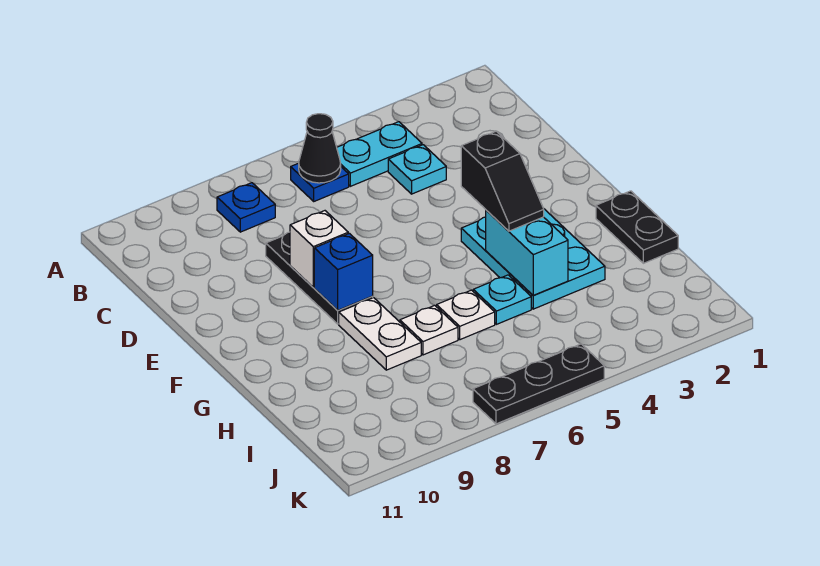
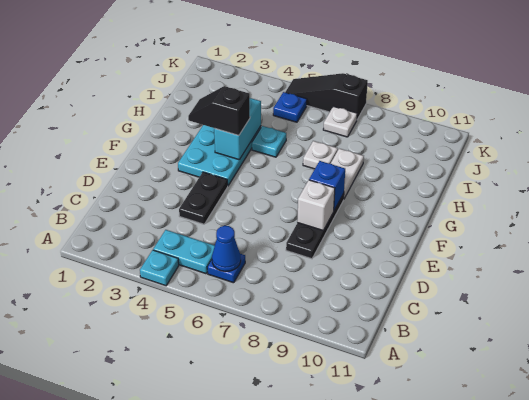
black 1x1 cone [299,114,341,183] -> blue 1x1 cone [212,226,241,271]
blue 1x1 plate [217,183,275,232] -> blue 1x1 plate moved to [273,92,307,122]
cyan 1x1 plate [388,145,446,194] -> cyan 1x1 plate moved to [140,250,179,286]
black 1x2 slope [461,131,544,231] -> black 1x2 slope turned to [188,86,250,135]
black 1x2 plate [596,191,678,263] -> black 1x2 plate moved to [179,172,228,224]
white 1x1 plate [437,290,495,340] -> white 1x1 plate moved to [323,106,357,137]
black 1x3 plate [473,344,604,424] -> black 1x3 slope [285,73,368,119]

